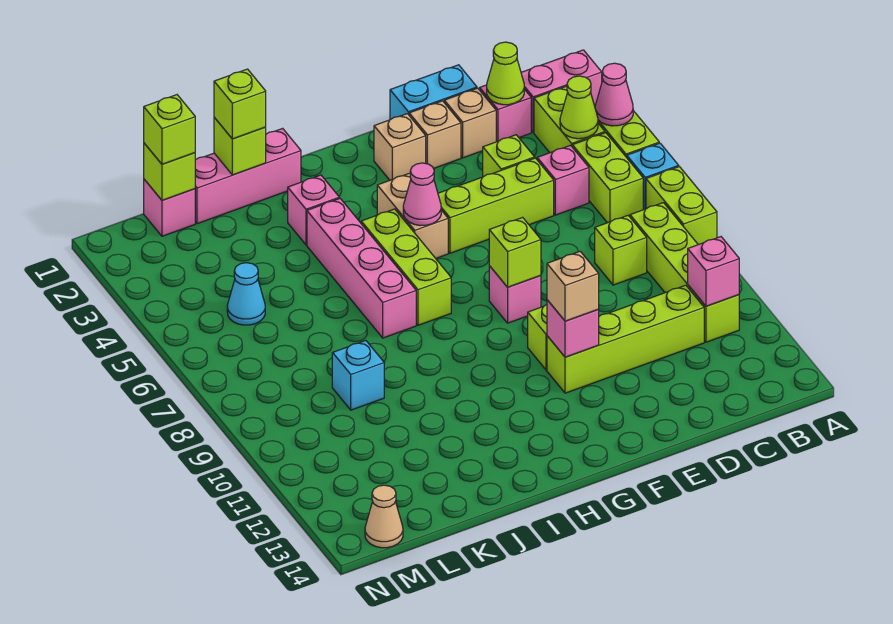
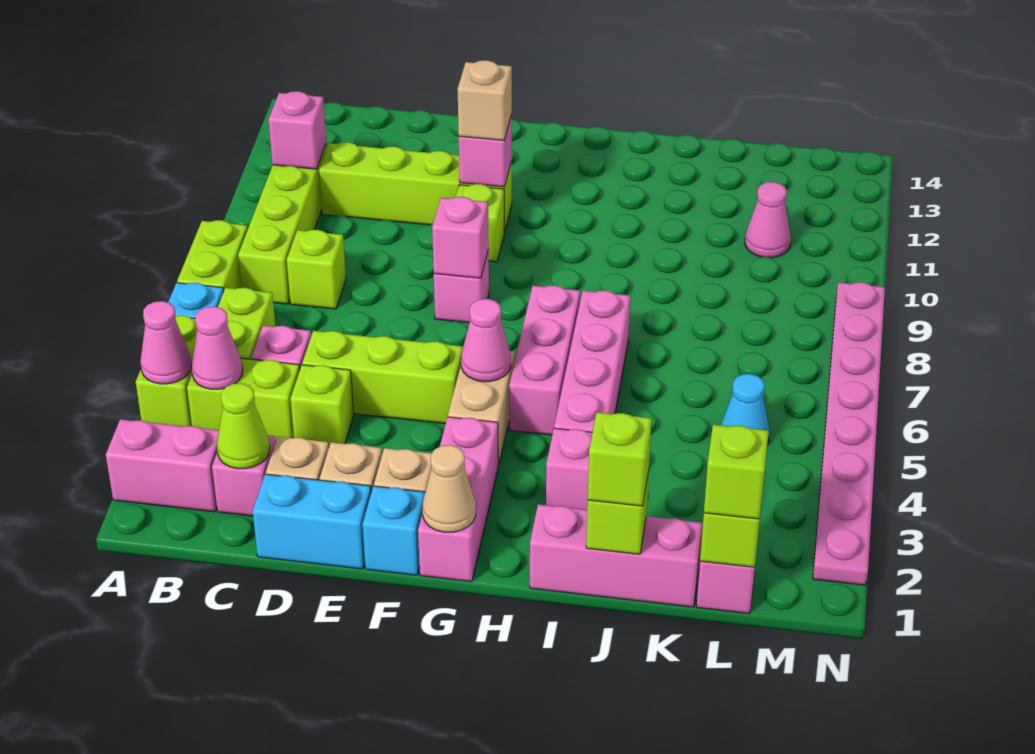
lime 1x2 brick [534,86,605,153] -> lime 1x2 brick turned to [187,358,300,440]
lime 1x1 cone [560,76,598,139] -> pink 1x1 cone [192,306,243,389]
lime 1x1 brick [489,217,541,287] -> pink 1x1 brick [432,197,489,278]
none -> pink 1x3 brick [418,417,498,582]
lime 1x3 brick [361,209,451,325] -> pink 1x3 brick [509,285,580,435]
cyan 1x1 brick [332,341,384,410] -> cyan 1x1 brick moved to [363,486,425,575]
none -> pink 1x1 cone [745,182,791,258]
tan 1x1 cone [365,485,403,548] -> tan 1x1 cone moved to [422,445,476,532]
none -> pink 1x8 plate [813,282,885,585]

